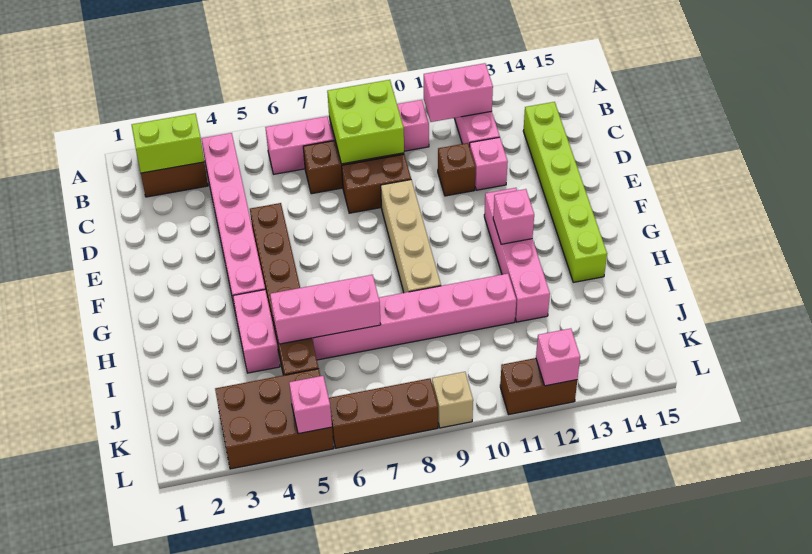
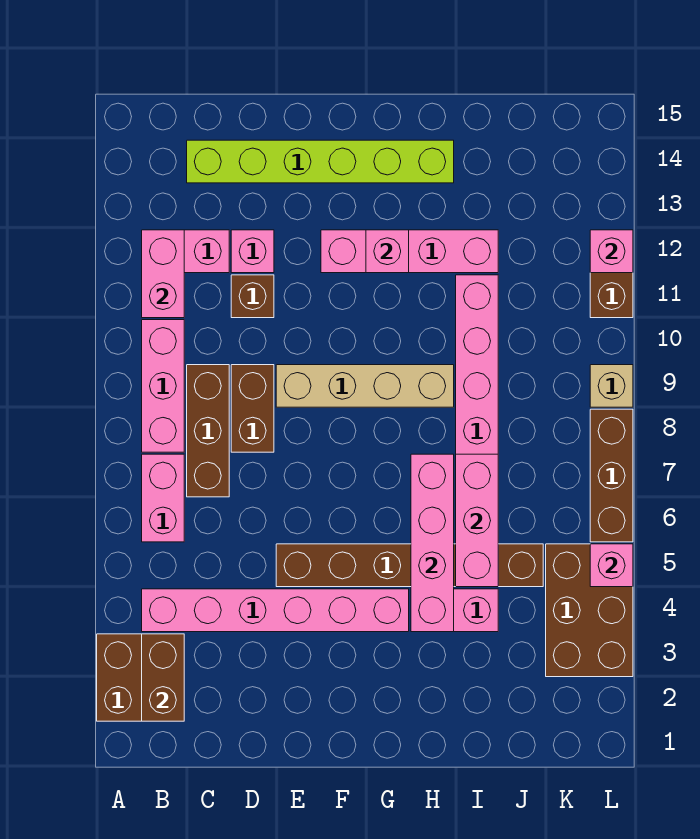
lime 1x2 brick [132,114,204,173] -> brown 1x2 brick [142,634,184,721]
lime 2x2 brick [327,80,404,164] -> none
none -> pink 1x4 brick [411,454,454,632]

